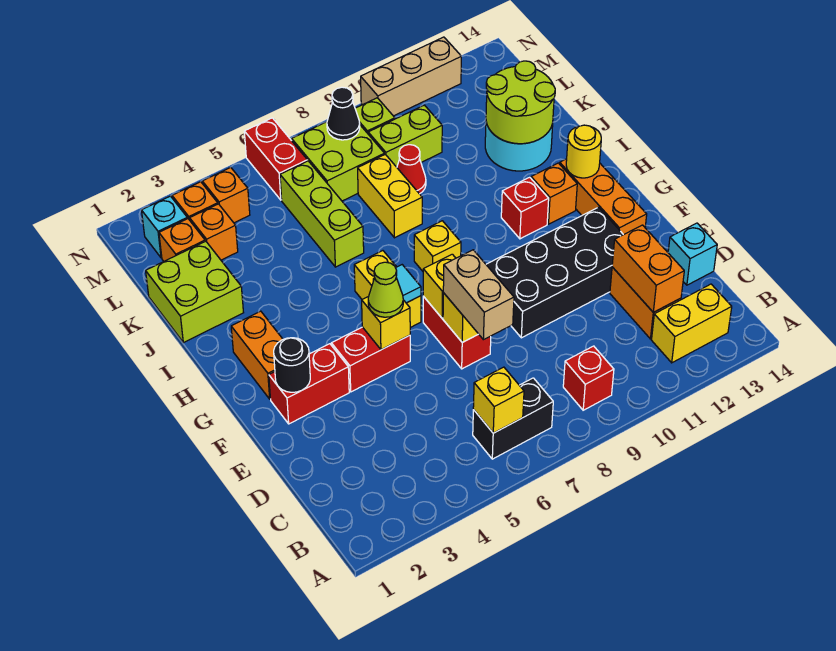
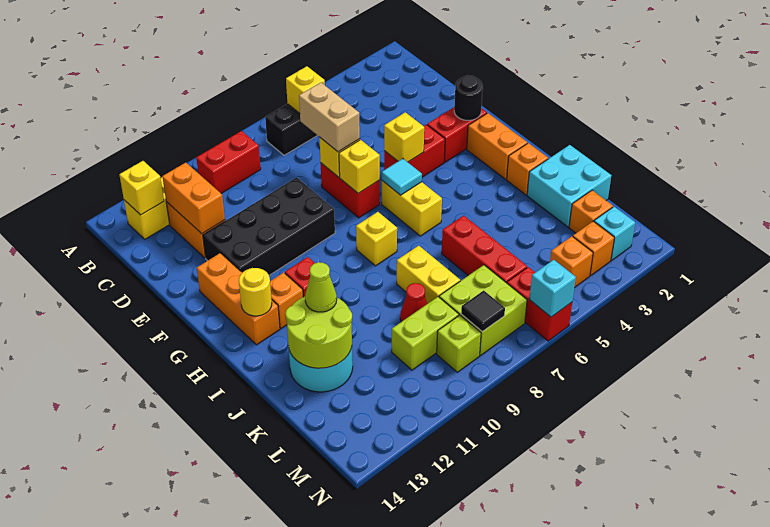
red 1x1 brick [563,346,614,410] -> red 1x2 brick [196,131,261,193]
none -> yellow 1x1 brick [119,161,164,215]
cyan 1x1 brick [668,223,717,285] -> cyan 1x1 brick moved to [529,260,576,317]
lime 1x1 cone [368,262,403,317] -> lime 1x1 cone moved to [305,262,337,312]
lime 2x2 brick [146,241,244,343] -> cyan 2x2 brick [527,145,611,227]
lime 1x3 brick [280,161,364,267] -> red 1x3 brick [442,216,527,283]
orange 1x1 brick [190,204,238,260] -> orange 1x1 brick moved to [507,143,548,195]
black 1x1 cone [327,87,360,140] -> black 1x1 tile [461,291,505,332]
tan 1x3 brick [361,37,461,116] -> none

